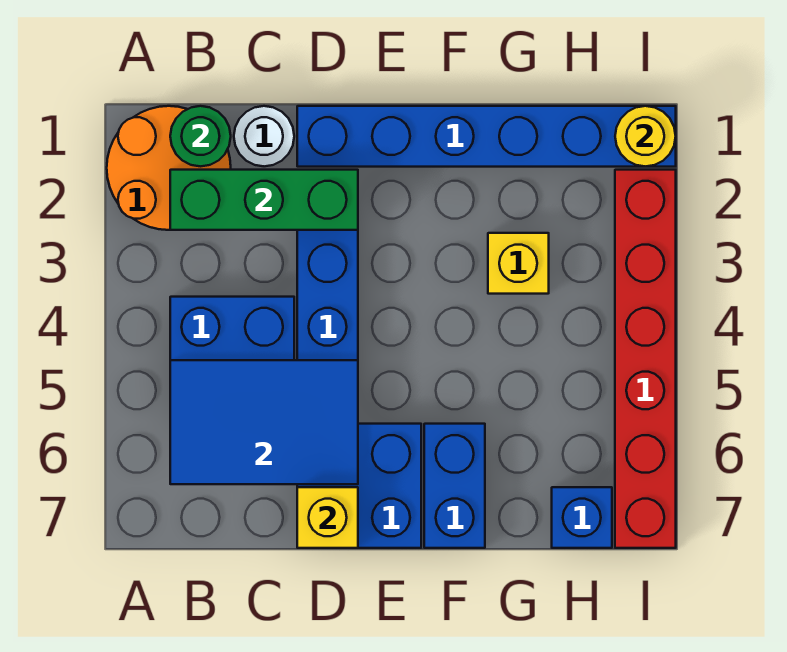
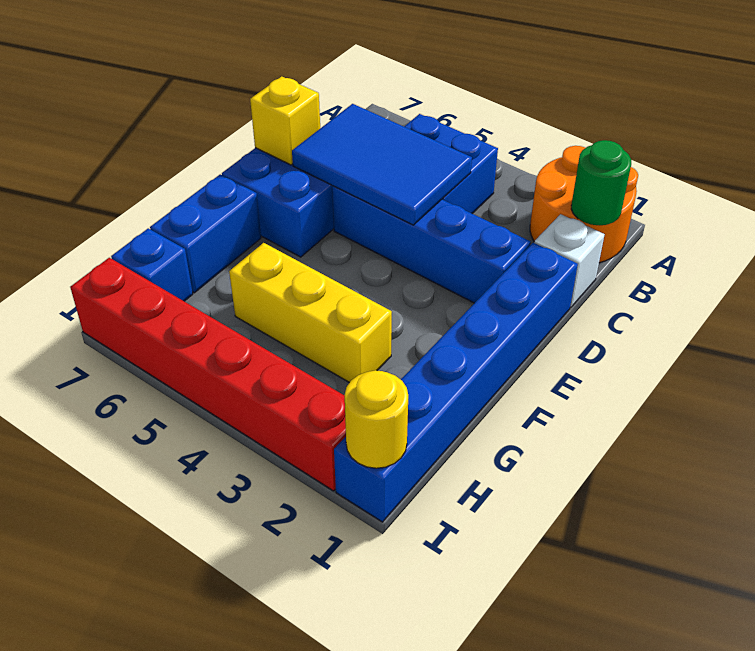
green 1x3 brick [170,170,358,230] -> none
blue 2x3 tile [170,360,358,484] -> blue 2x3 tile turned to [292,104,472,225]
white 1x1 round brick [234,106,294,166] -> white 1x1 brick [534,214,605,307]
blue 1x2 brick [424,424,485,548] -> blue 1x2 brick turned to [150,174,261,293]
yellow 1x1 brick [488,233,549,294] -> yellow 1x3 brick [229,243,392,383]

